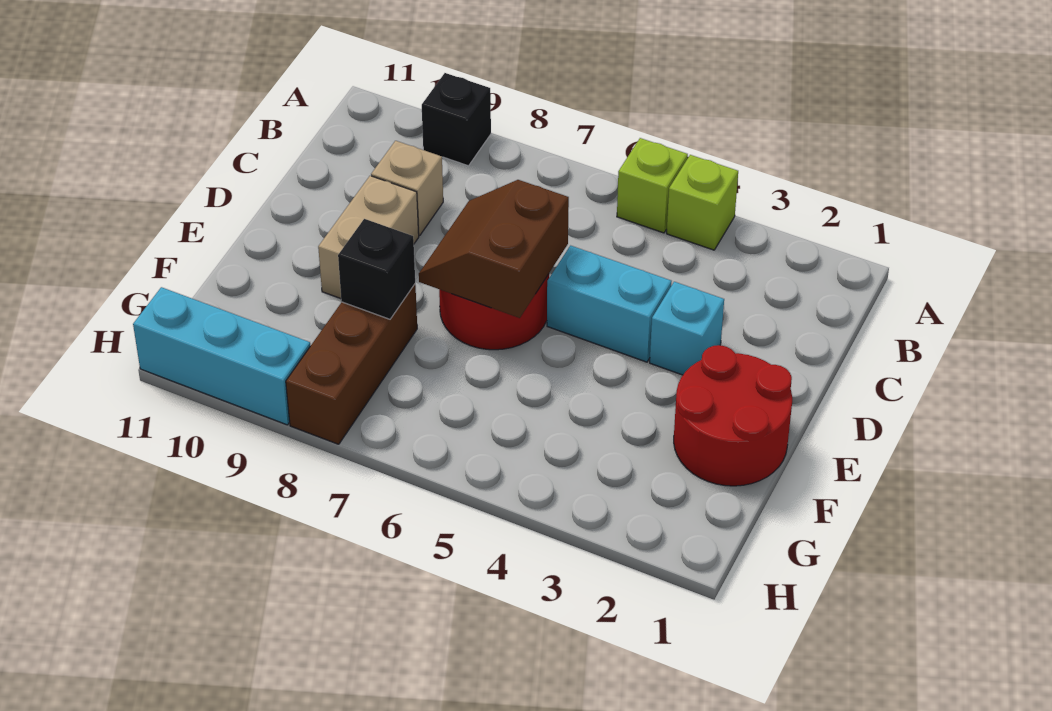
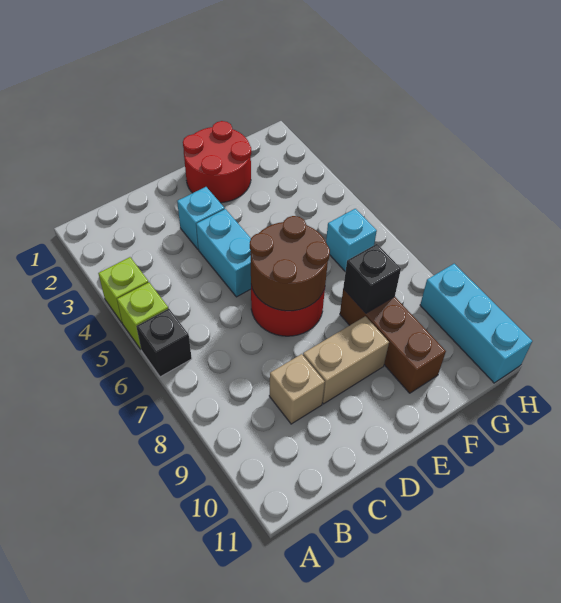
black 1x1 brick [422,73,491,166] -> black 1x1 brick moved to [136,309,192,377]
brown 2x2 slope [419,180,569,318] -> brown 2x2 round brick [250,216,330,311]
brown 1x3 brick [286,284,417,444] -> brown 1x3 brick turned to [340,289,446,393]
none -> cyan 1x1 brick [326,209,377,272]

